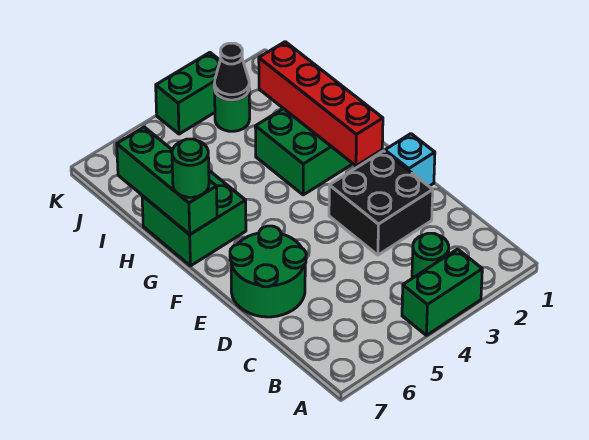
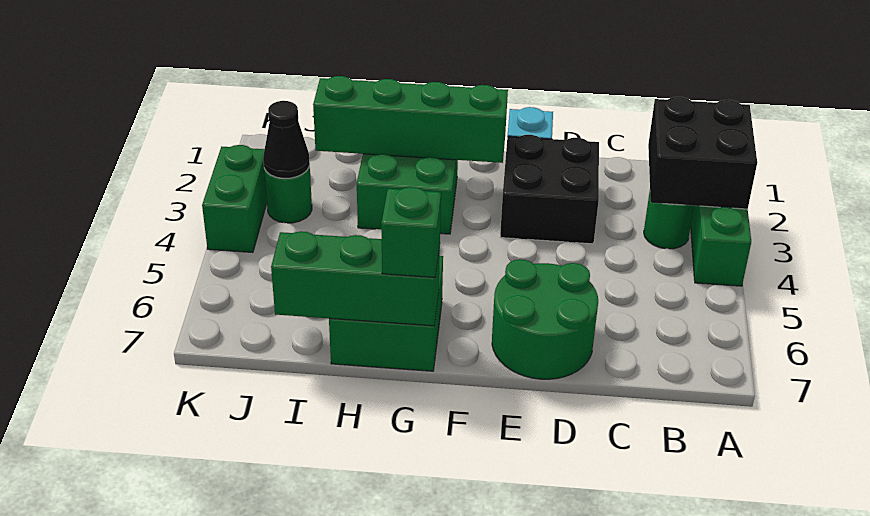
none -> black 2x2 brick [648,97,757,209]
red 1x4 brick [259,42,383,166] -> green 1x4 brick [313,76,508,163]
green 1x1 round brick [172,139,209,197] -> green 1x1 brick [381,187,441,278]

